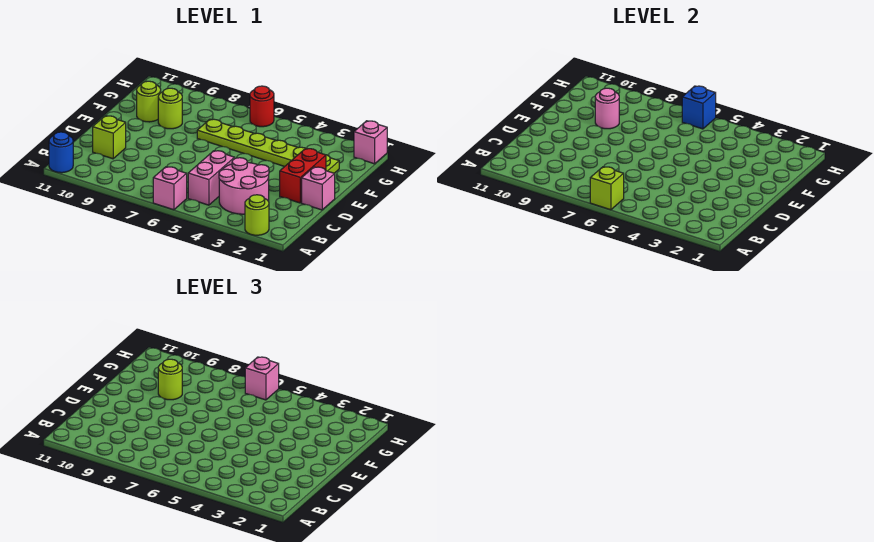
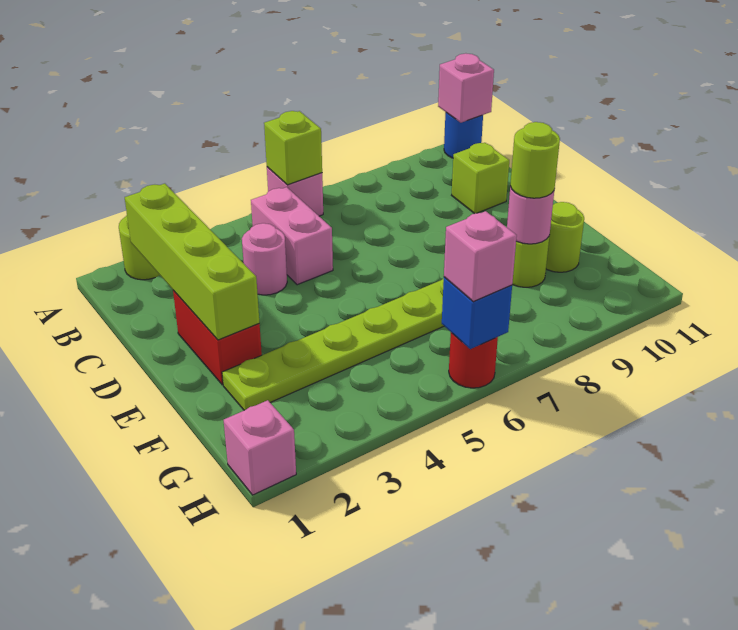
none -> lime 1x4 brick [125,184,259,340]
pink 2x2 round brick [219,158,269,214] -> pink 1x1 round brick [242,223,287,295]
pink 1x1 brick [302,167,335,210] -> pink 1x1 brick moved to [438,53,494,123]

